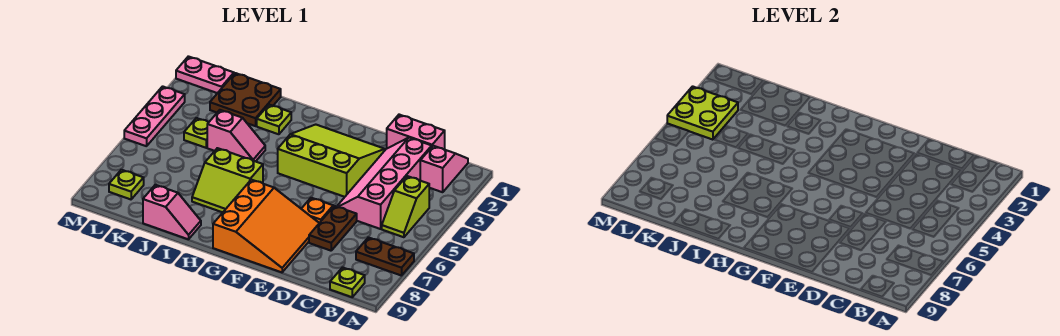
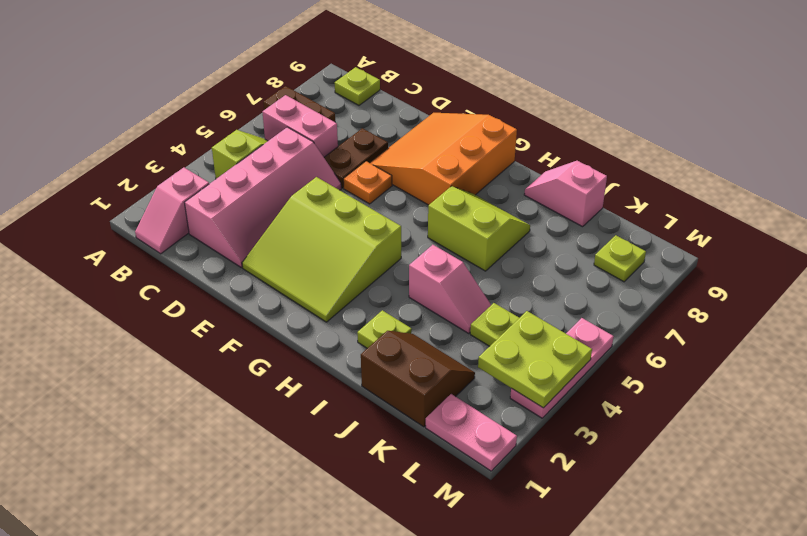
pink 1x2 brick [387,115,445,150] -> pink 1x2 brick moved to [262,95,338,157]
pink 1x2 slope [207,110,265,161] -> pink 1x2 slope turned to [409,245,491,333]
brown 2x2 plate [210,73,281,126] -> brown 2x2 slope [361,331,475,427]

